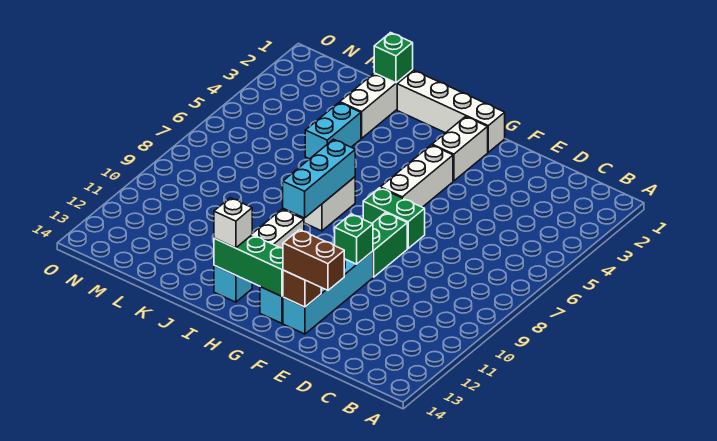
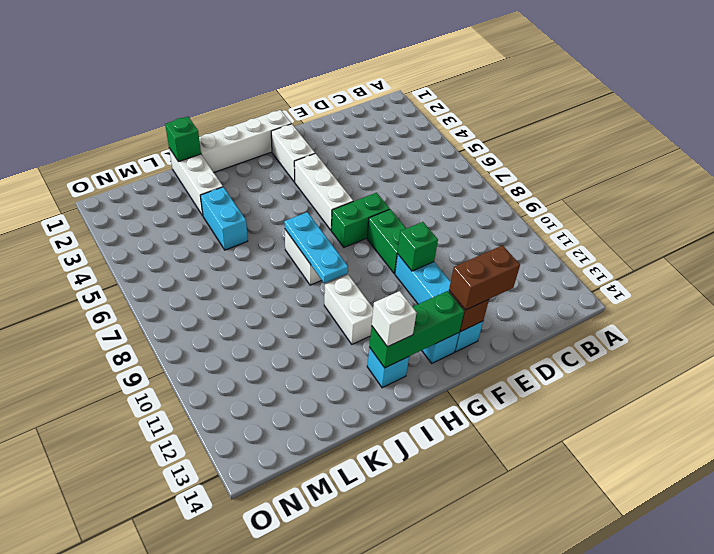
cyan 1x3 brick [283,139,355,218] -> cyan 1x3 plate [284,212,348,283]

